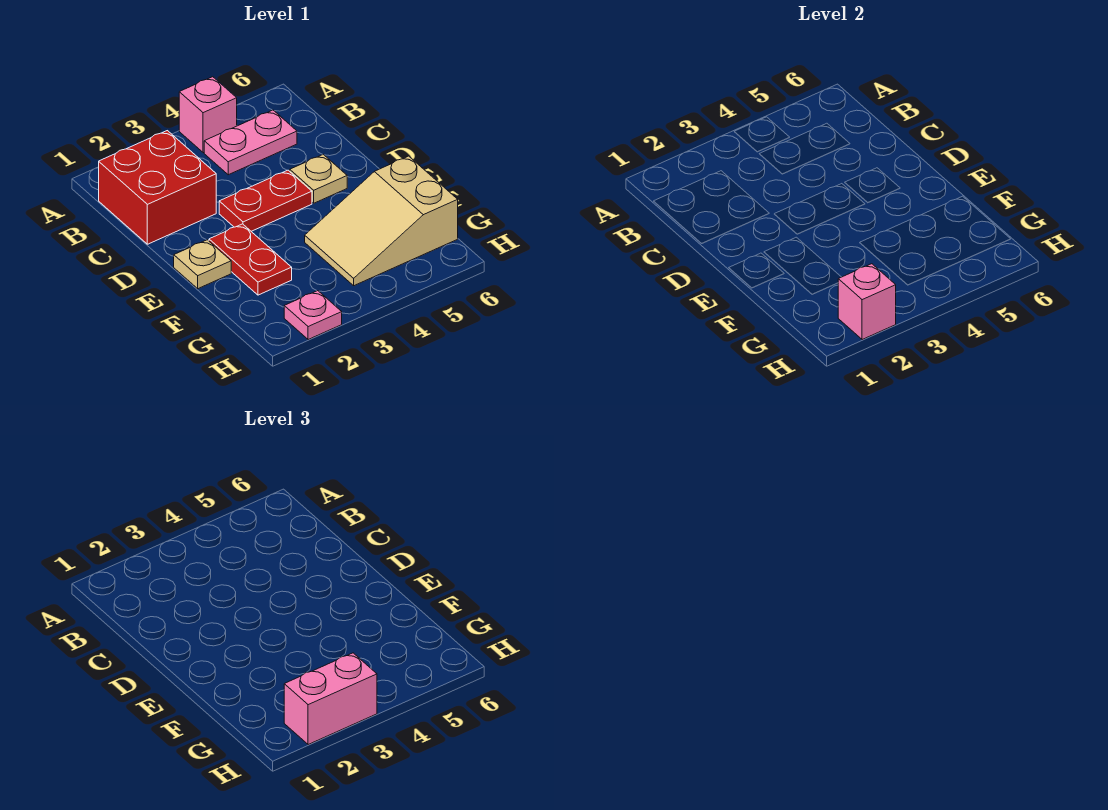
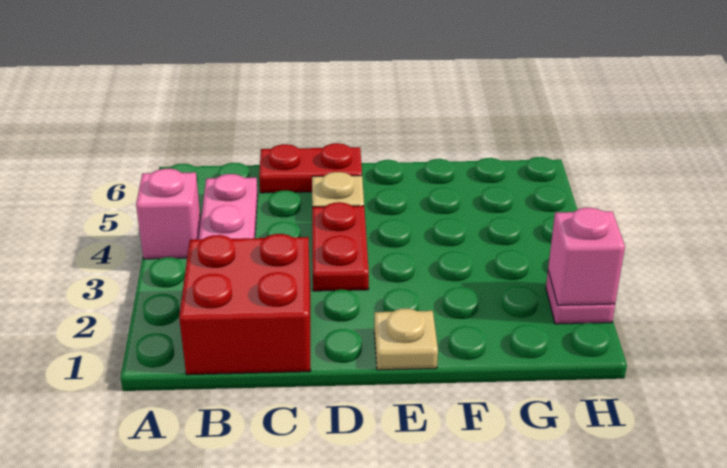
red 1x2 plate [209,224,292,295] -> red 1x2 plate moved to [259,143,362,193]
tan 2x3 slope [305,156,458,286] -> none
pink 1x2 brick [284,653,377,745] -> none

